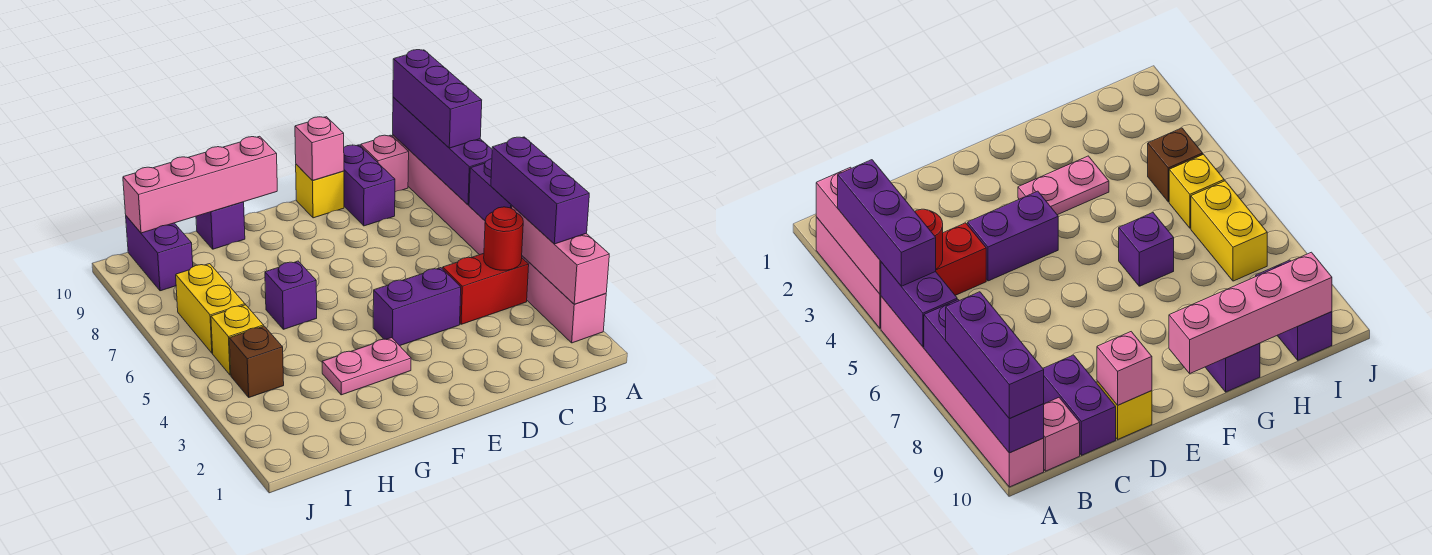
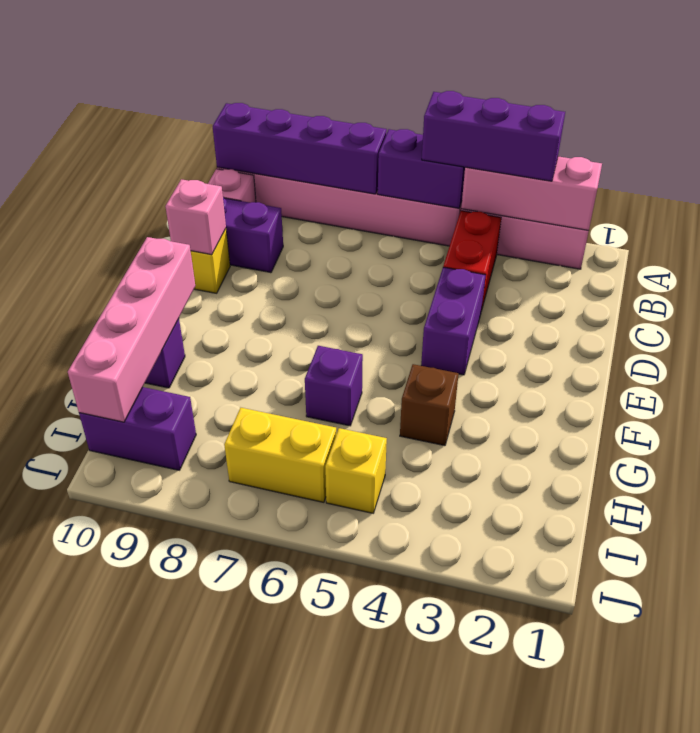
purple 1x3 brick [393,50,482,148] -> none
red 1x1 round brick [484,207,523,270] -> none
pink 1x2 plate [322,338,411,395] -> none
brown 1x1 brick [229,326,284,397] -> brown 1x1 brick moved to [400,364,459,446]

